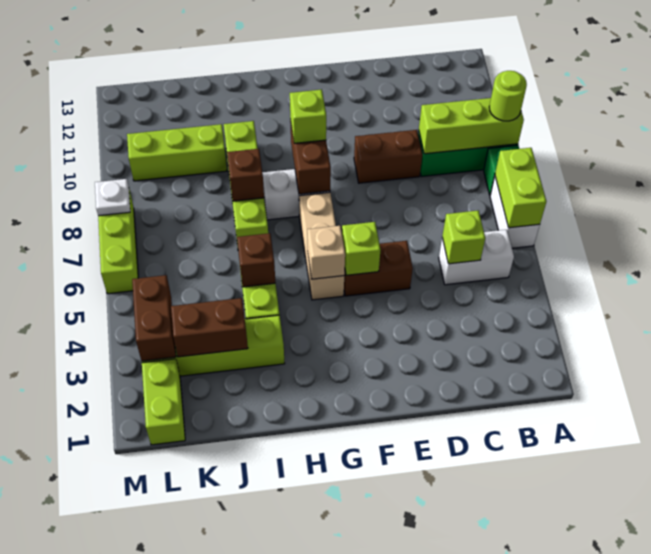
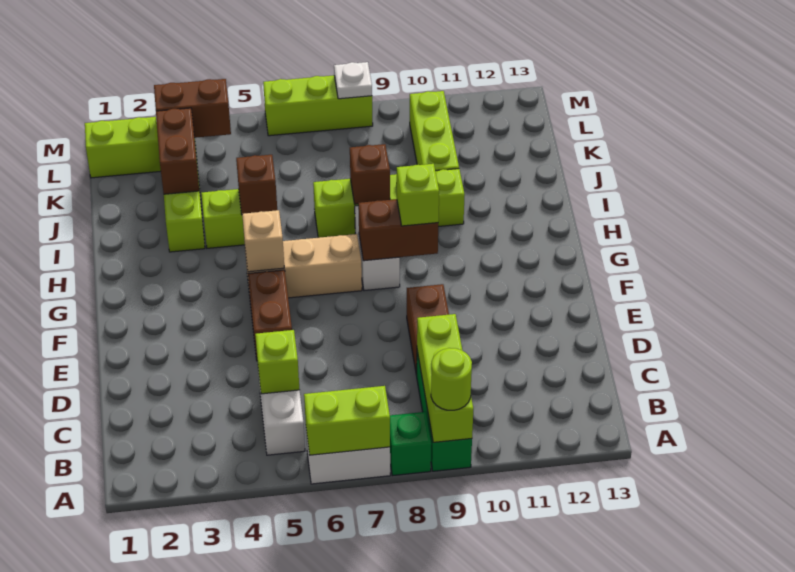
lime 1x1 brick [342,222,381,275] -> none

